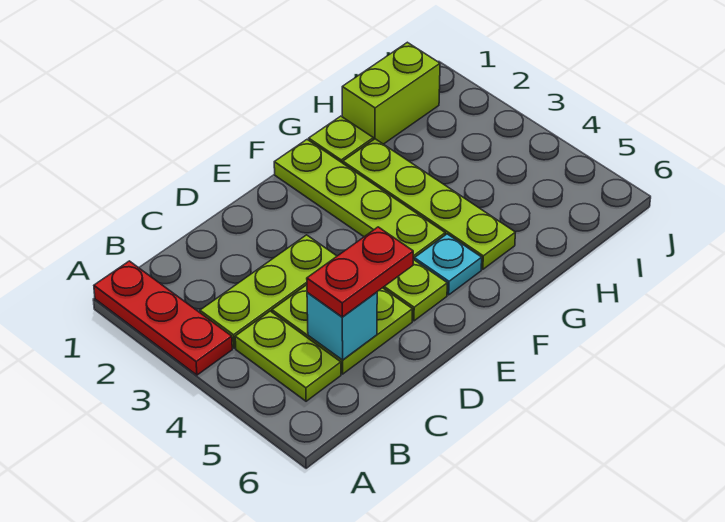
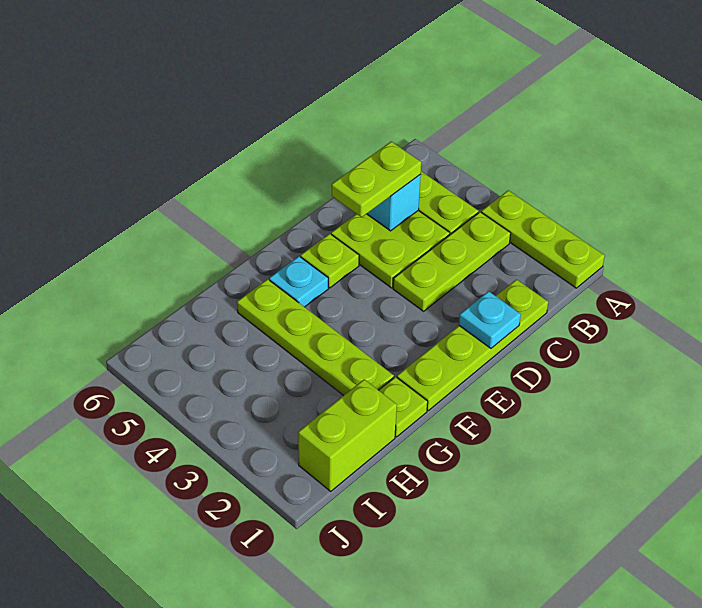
red 1x3 plate [94,261,232,375] -> lime 1x3 plate [481,190,605,288]
red 1x2 plate [307,227,413,317] -> lime 1x2 plate [332,142,421,217]
none -> cyan 1x1 plate [459,291,521,348]
lime 1x4 plate [274,140,445,259] -> lime 1x4 plate turned to [397,280,548,411]

